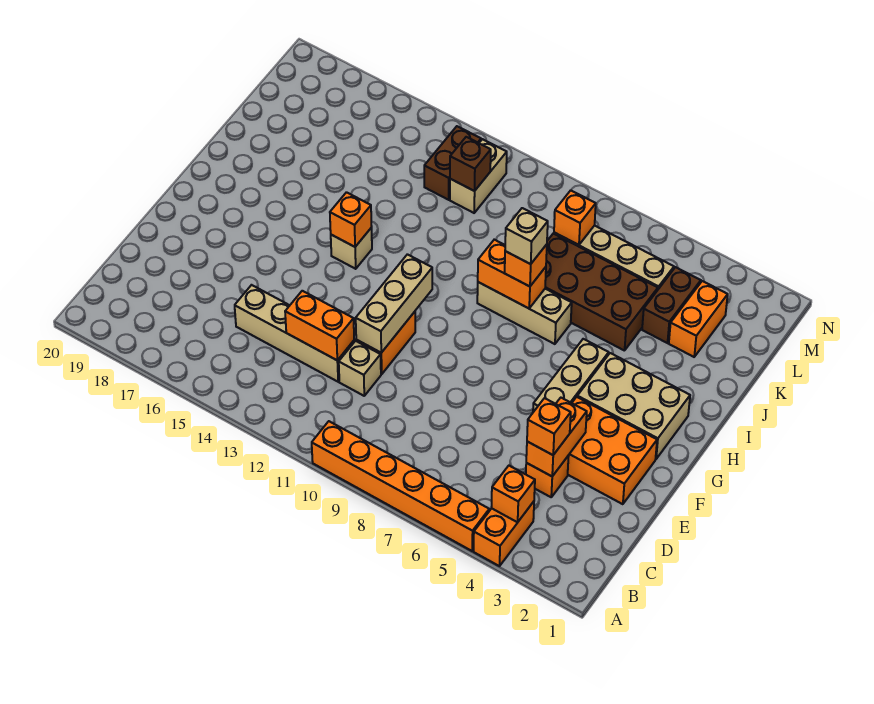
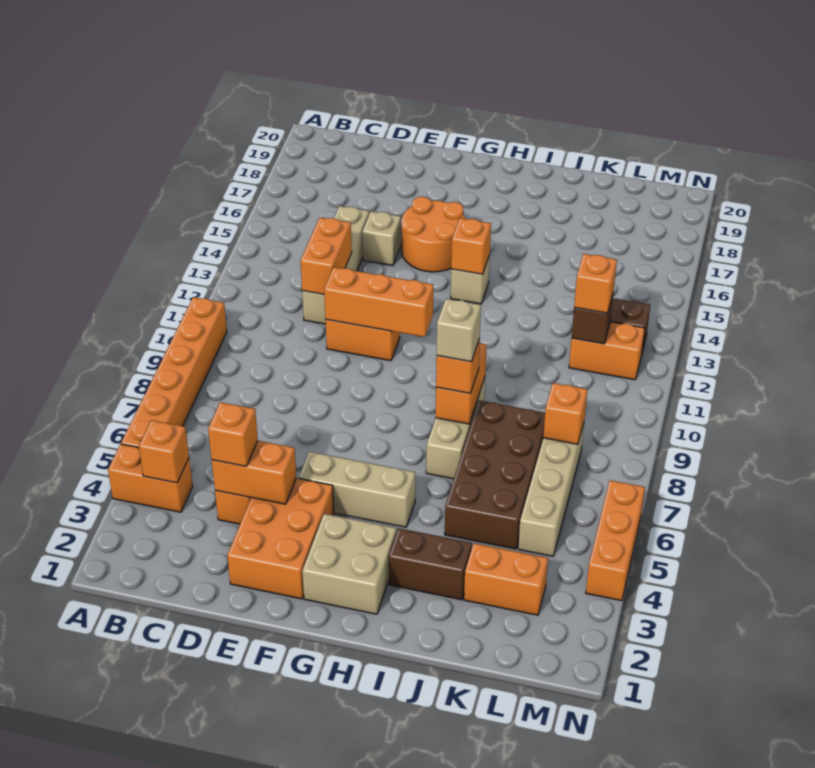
tan 1x1 brick [339,341,381,396] -> tan 1x1 brick moved to [362,211,401,266]
tan 1x3 brick [356,254,432,353] -> orange 1x3 brick [324,267,433,337]
none -> orange 2x2 round brick [402,197,465,272]
tan 2x3 brick [577,353,690,459] -> tan 2x2 brick [302,514,396,614]
brown 1x2 brick [642,267,701,343] -> brown 1x2 brick moved to [389,528,472,600]
tan 1x2 brick [450,139,507,213] -> orange 1x2 brick [569,322,645,380]
none -> orange 1x1 brick [574,254,617,313]
none -> orange 1x3 brick [586,480,645,601]

